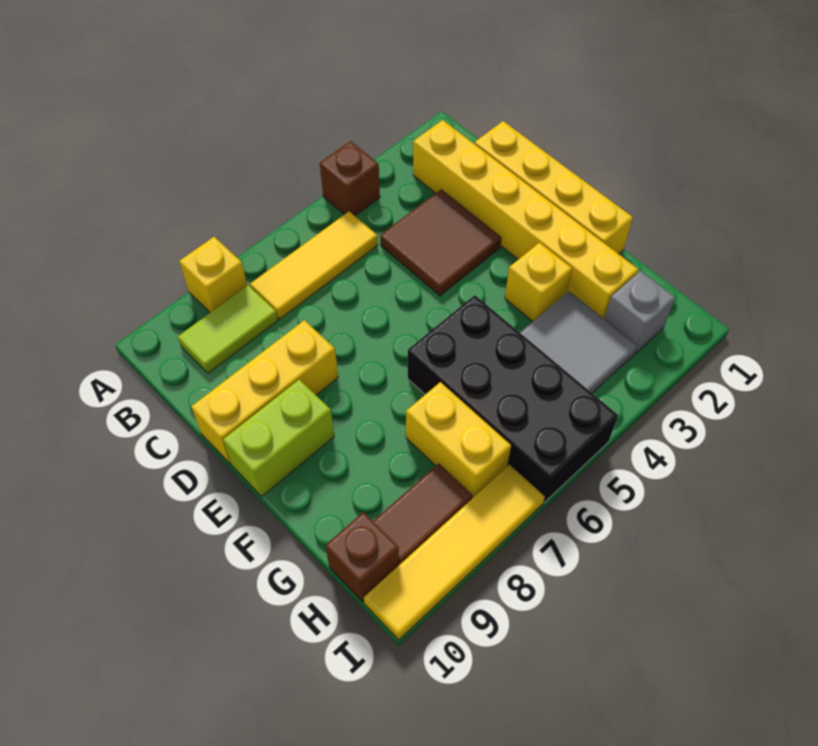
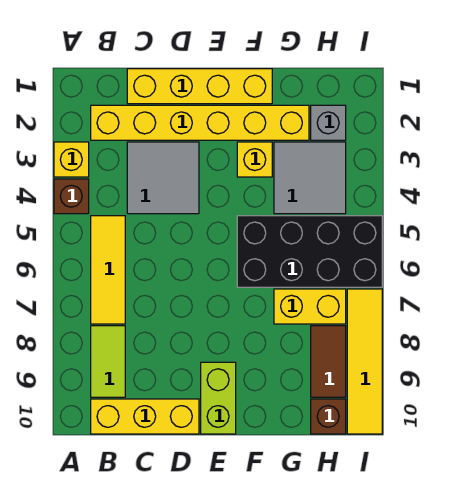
yellow 1x1 brick [179,237,247,313] -> yellow 1x1 brick moved to [54,142,89,177]
brown 2x2 tile [380,189,502,296] -> grey 2x2 tile [127,142,199,214]
yellow 1x3 brick [191,320,338,464] -> yellow 1x3 brick turned to [91,399,199,434]

